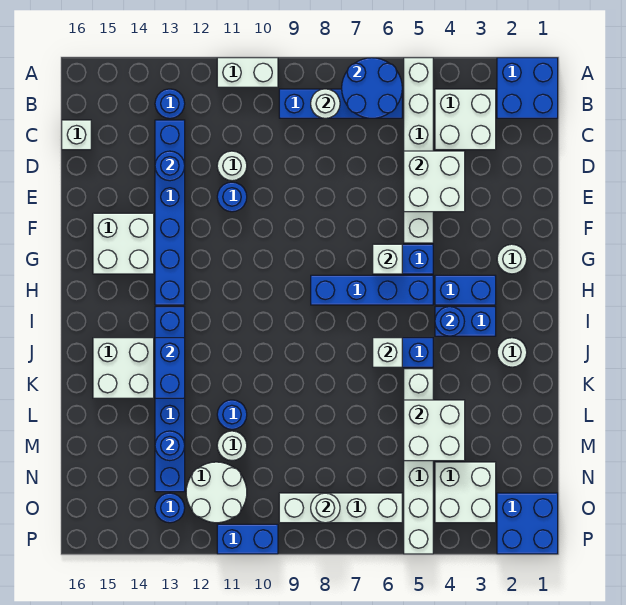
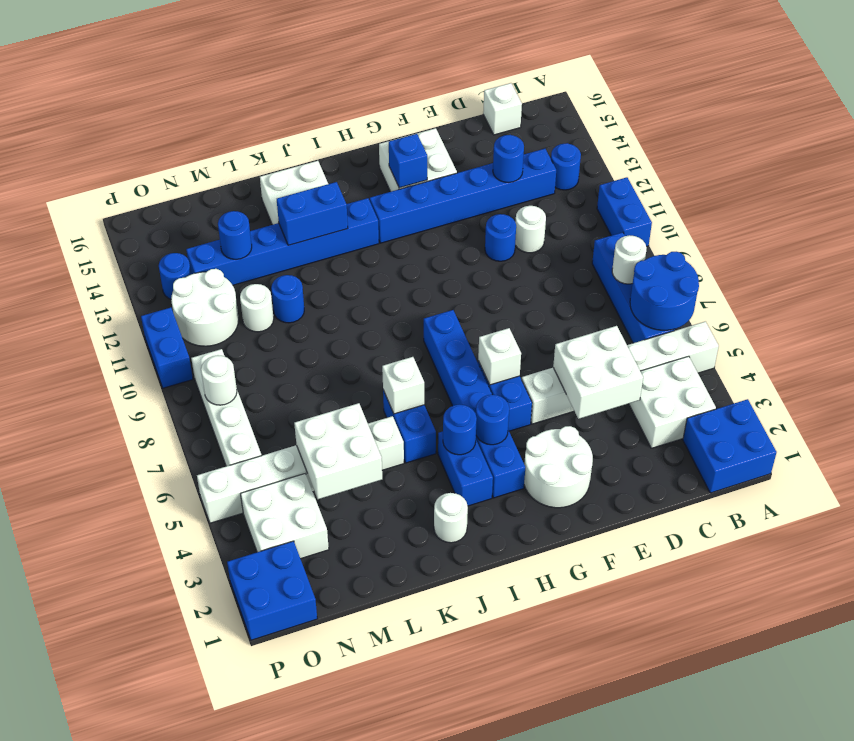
white 1x2 brick [217,58,278,87] -> blue 1x2 brick [597,177,652,247]
white 1x1 round brick [497,244,527,274] -> white 2x2 round brick [524,426,593,508]
none -> blue 1x1 brick [388,134,427,188]
none -> blue 1x1 round brick [476,395,509,445]

